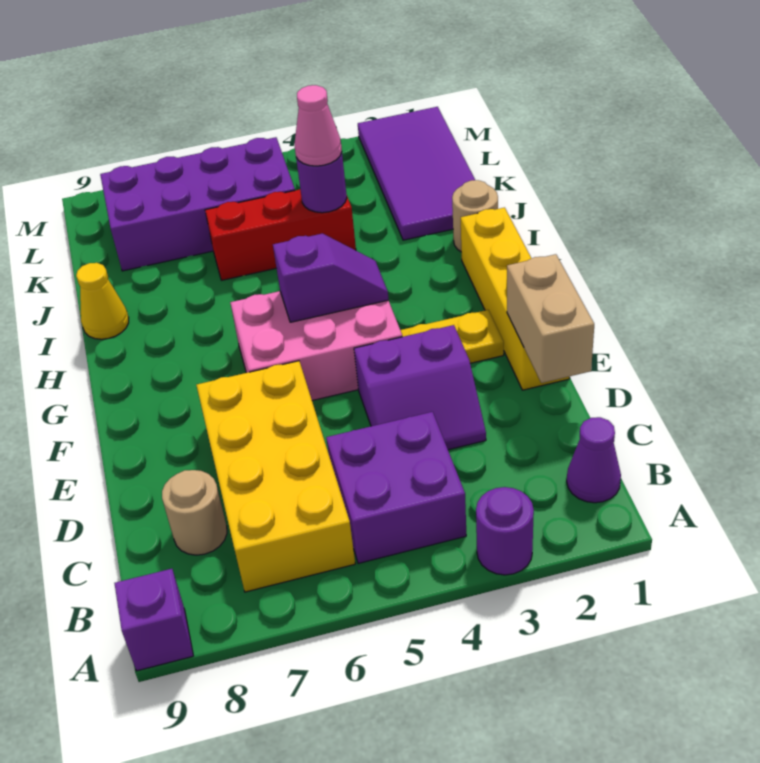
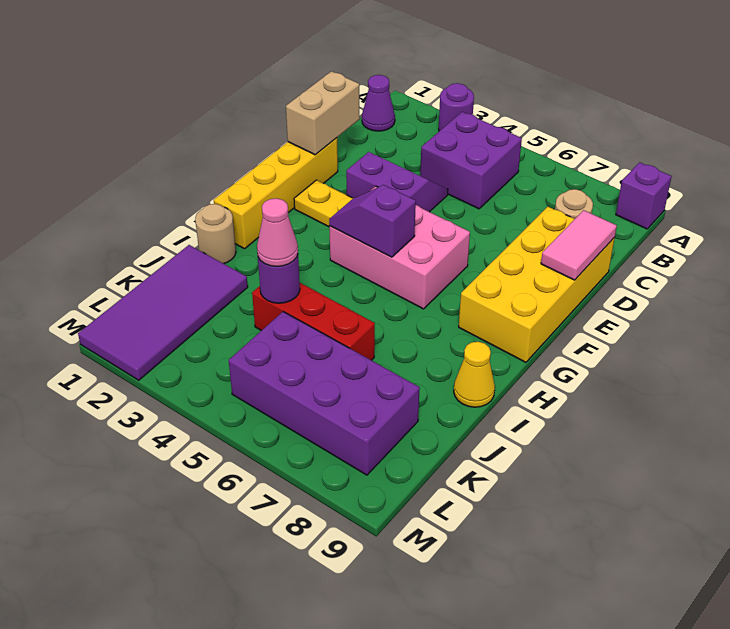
yellow 2x4 brick [197,361,355,592] -> yellow 2x4 brick moved to [459,207,615,362]
none -> pink 1x2 tile [541,210,617,280]

